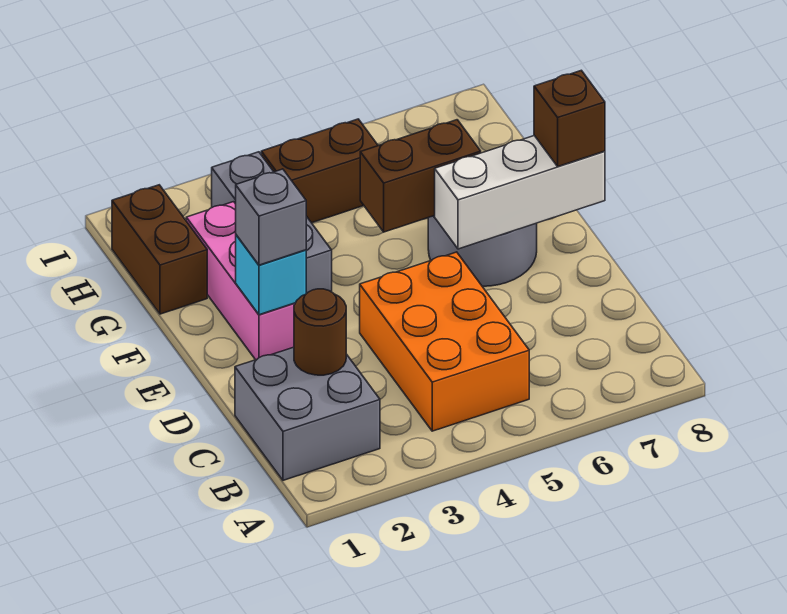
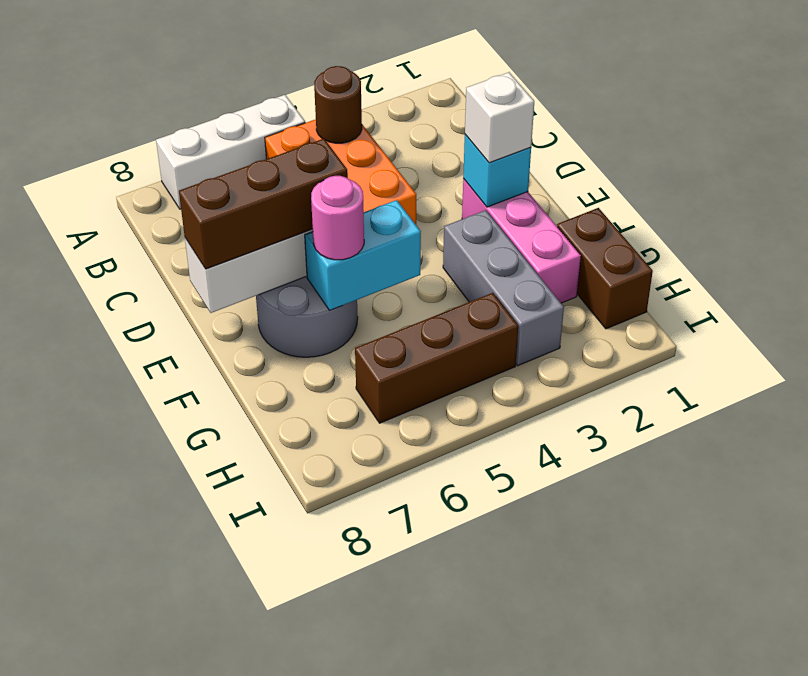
none -> white 1x3 brick [156,95,305,209]
grey 2x2 brick [235,347,380,480] -> none
brown 1x1 round brick [294,289,346,375] -> brown 1x1 round brick moved to [314,66,362,143]
grey 1x1 brick [236,169,306,265] -> white 1x1 brick [465,72,534,163]
brown 1x1 brick [534,70,605,166] -> brown 1x3 brick [179,139,348,269]
brown 1x2 brick [360,120,481,232] -> cyan 1x2 brick [305,200,421,310]
none -> pink 1x1 round brick [311,176,364,260]
brown 1x2 brick [261,119,378,223] -> brown 1x3 brick [355,293,518,423]

